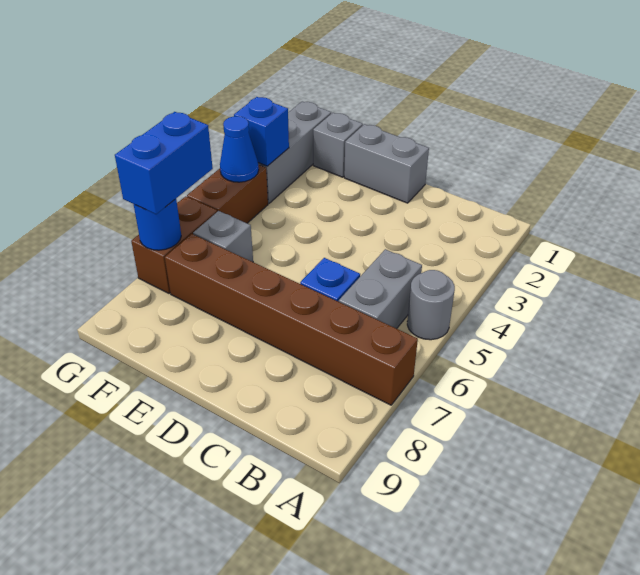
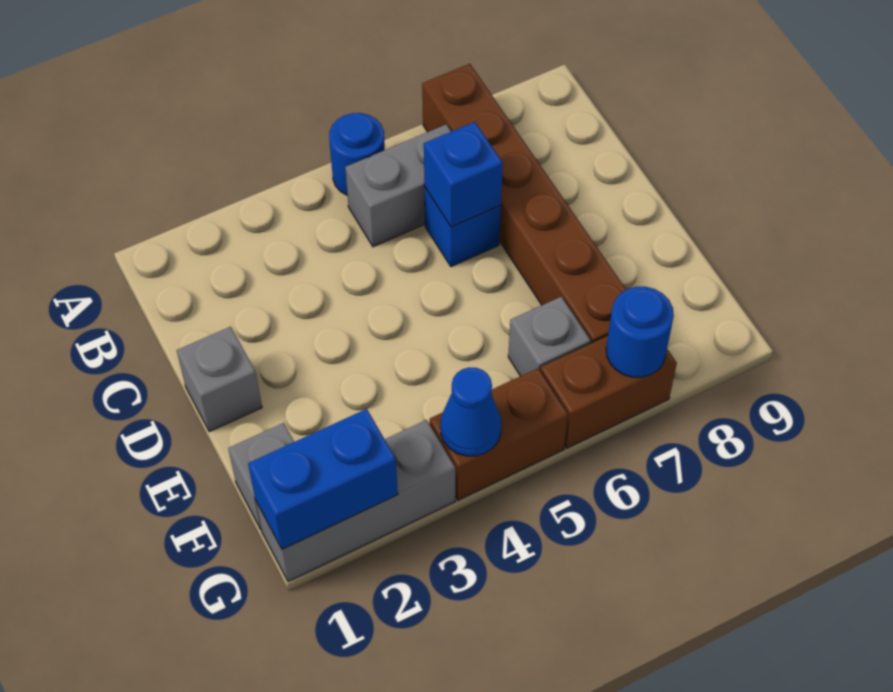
grey 1x1 round brick [407,270,455,340] -> blue 1x1 round brick [329,113,385,195]
grey 1x2 brick [344,124,429,203] -> grey 1x1 brick [177,327,262,432]
blue 1x1 brick [234,97,289,166] -> blue 1x1 brick moved to [424,122,503,227]
blue 1x2 brick [115,112,213,214] -> blue 1x2 brick moved to [248,409,398,549]

